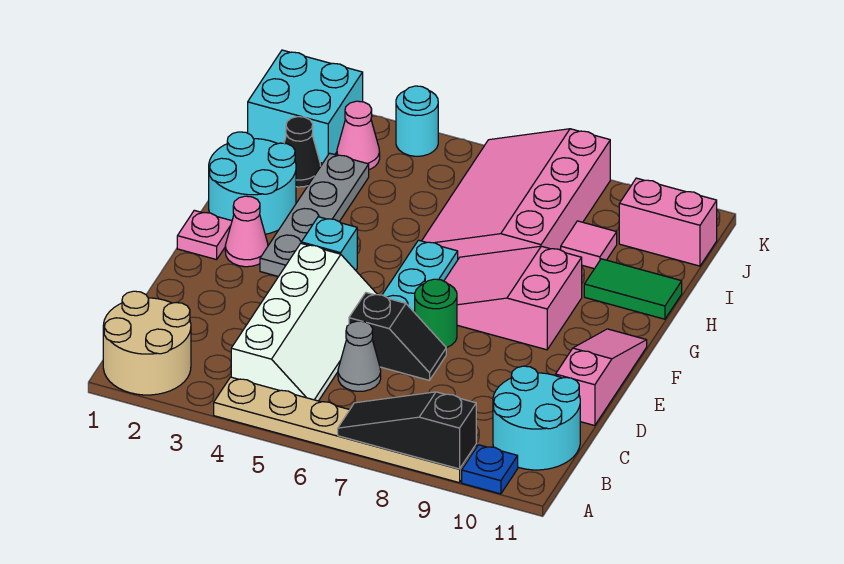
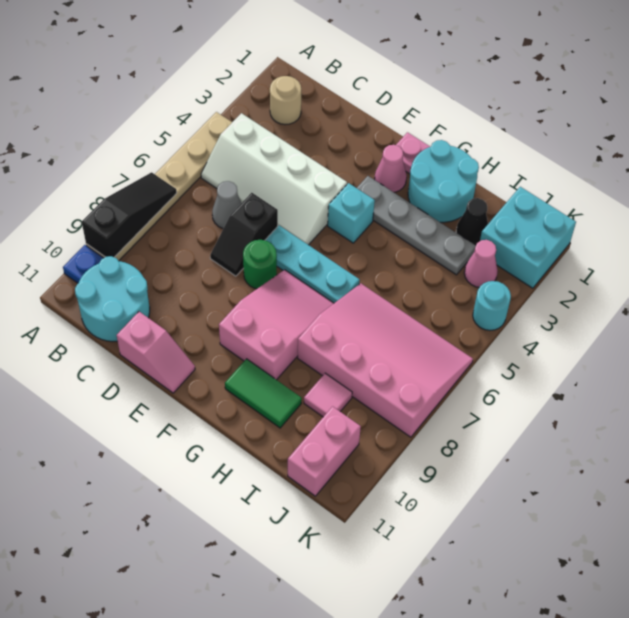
tan 2x2 round brick [103,291,191,395] -> tan 1x1 round brick [270,76,301,125]
pink 1x3 slope [556,329,647,426] -> pink 1x2 slope [117,312,195,393]
green 1x2 tile [584,259,682,319] -> green 1x2 tile turned to [225,359,302,428]

